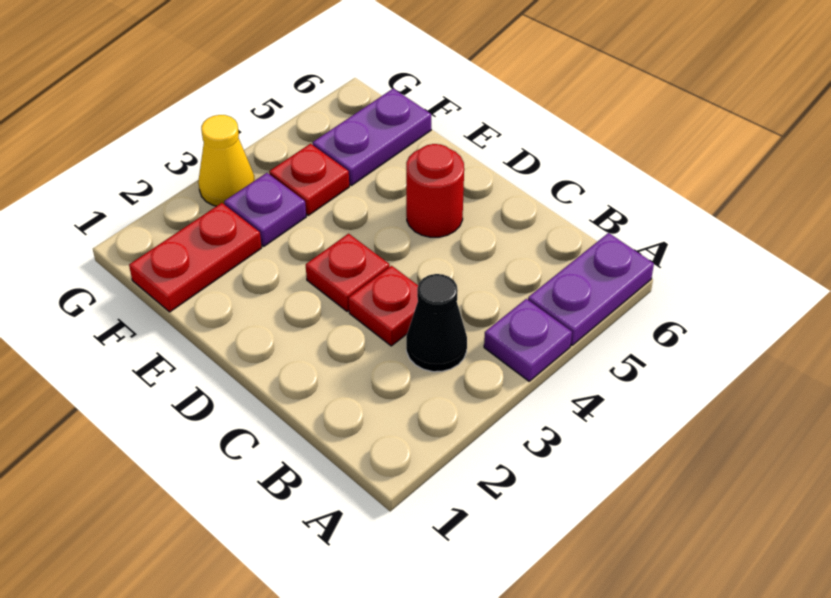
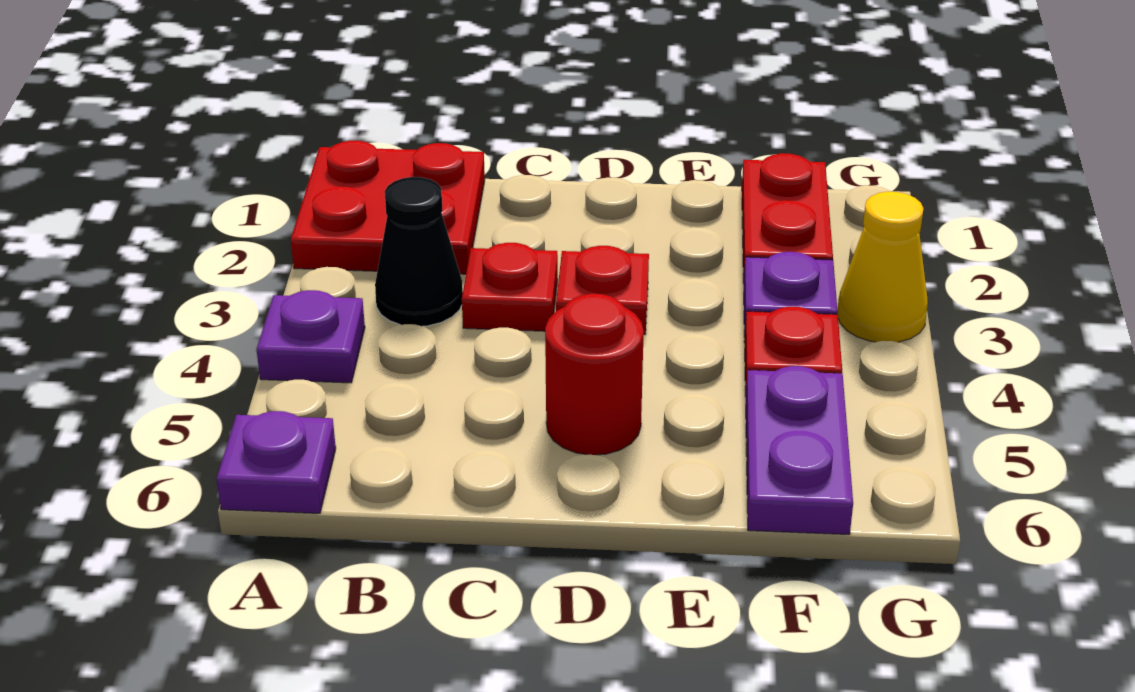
none -> red 2x2 plate [291,141,485,274]
purple 1x2 plate [528,233,654,345] -> purple 1x1 plate [217,411,336,513]

